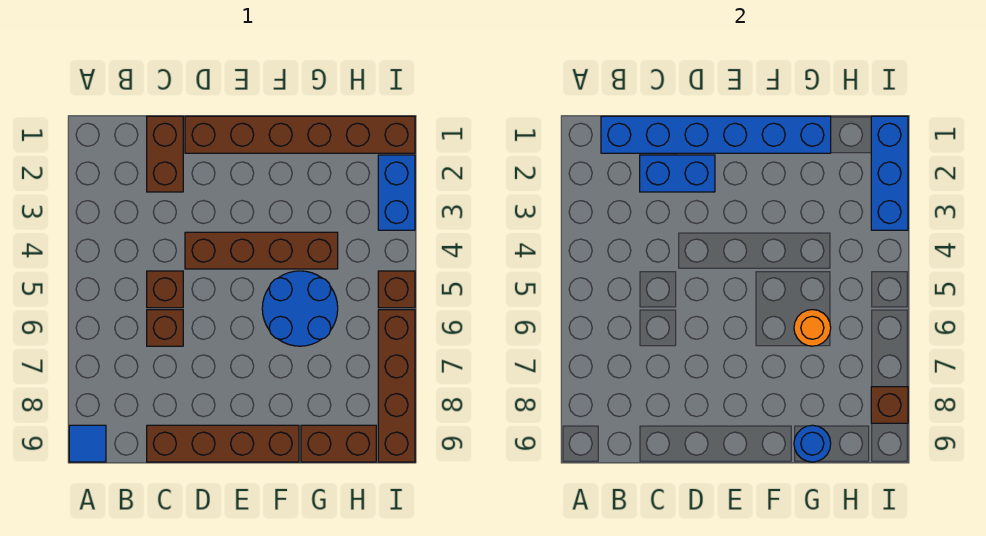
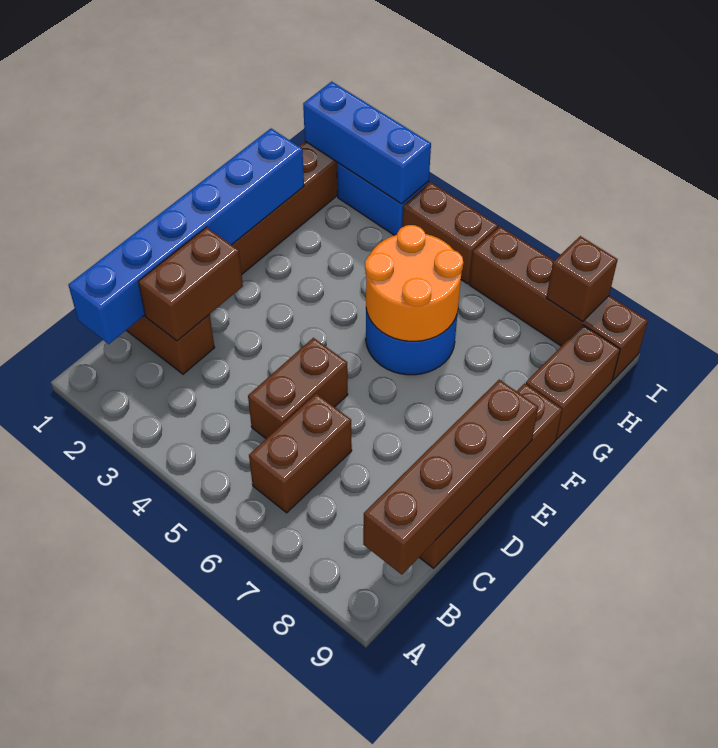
blue 1x1 tile [69,425,106,462] -> none
blue 1x2 brick [640,155,715,192] -> brown 1x2 brick [138,227,243,341]
brown 1x1 brick [147,271,183,308] -> brown 1x2 brick [248,338,348,439]
brown 1x1 brick [147,310,183,346] -> brown 1x2 brick [249,394,352,513]
brown 1x4 brick [185,232,338,269] -> brown 1x4 brick moved to [363,380,538,575]
orange 1x1 round brick [794,310,831,346] -> orange 2x2 round brick [365,225,463,341]
blue 1x1 round brick [794,425,831,462] -> none
brown 1x1 brick [378,271,415,308] -> brown 1x2 brick [402,182,498,284]

